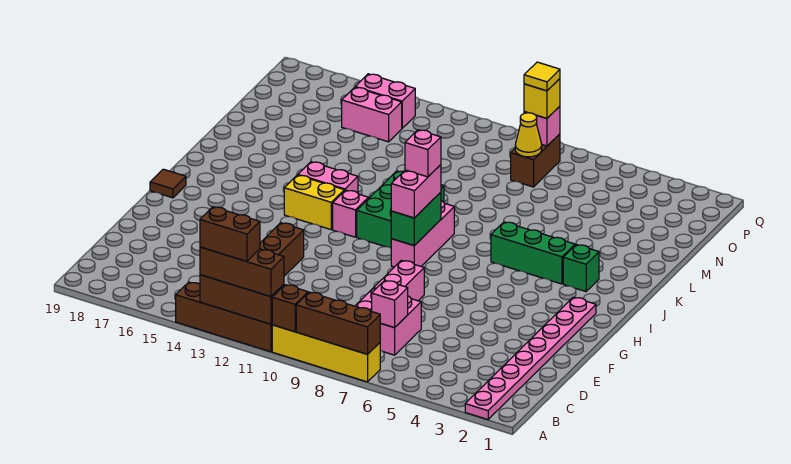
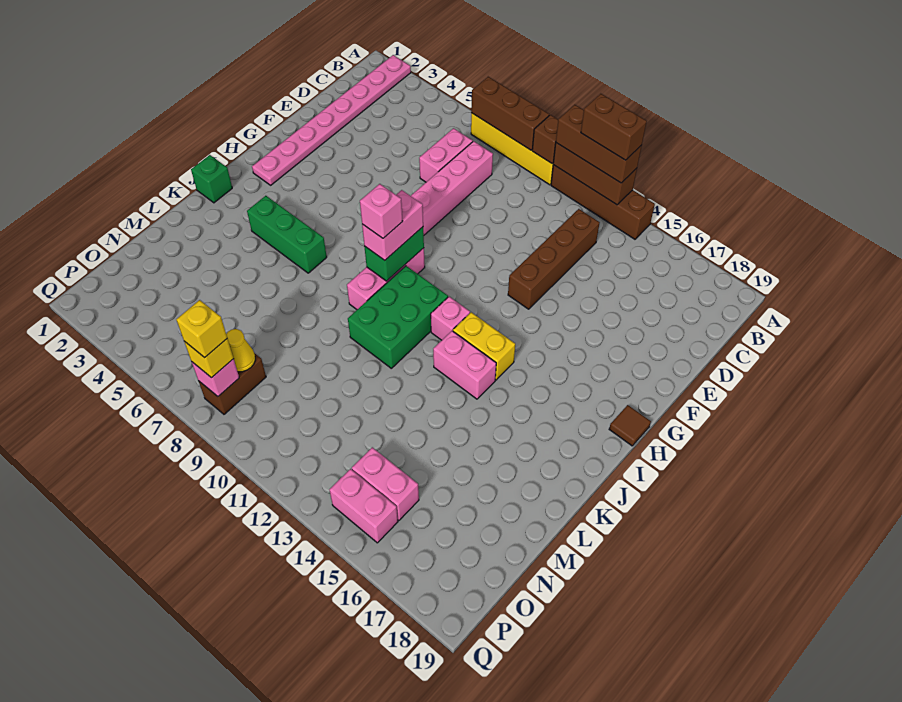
pink 1x1 brick [372,281,408,328] -> none
green 1x1 brick [563,244,599,292] -> green 1x1 brick moved to [191,155,232,203]
yellow 1x1 tile [524,62,560,91] -> yellow 1x1 brick [176,300,227,358]

